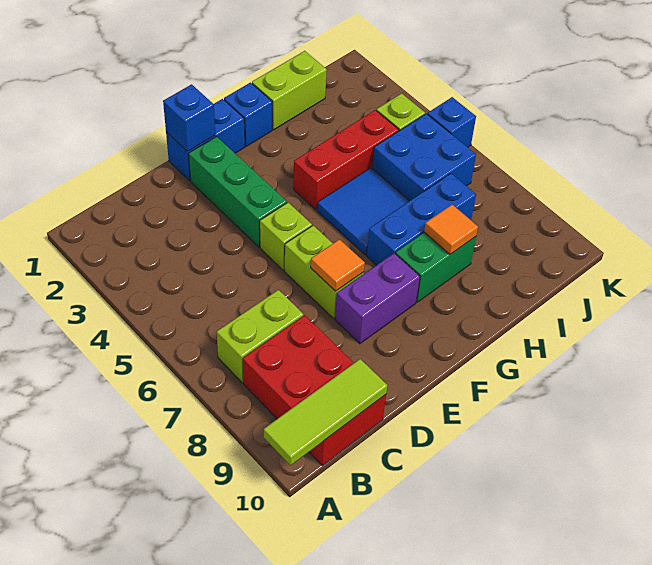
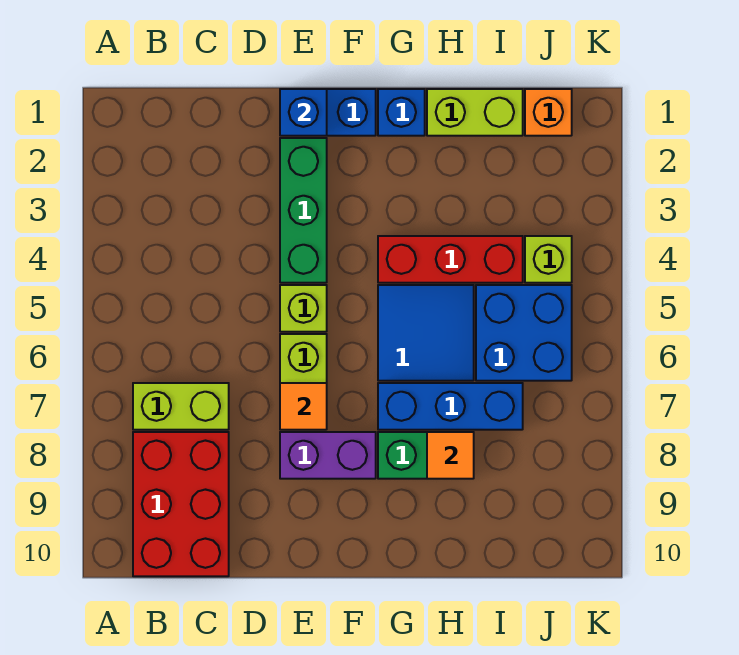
lime 1x3 tile [264,359,388,465] -> none
none -> orange 1x1 brick [525,89,572,136]
blue 1x1 brick [428,97,476,147] -> none

